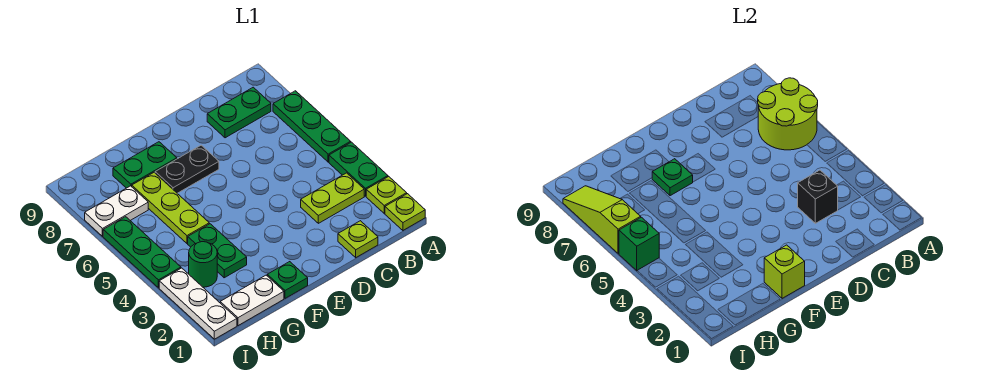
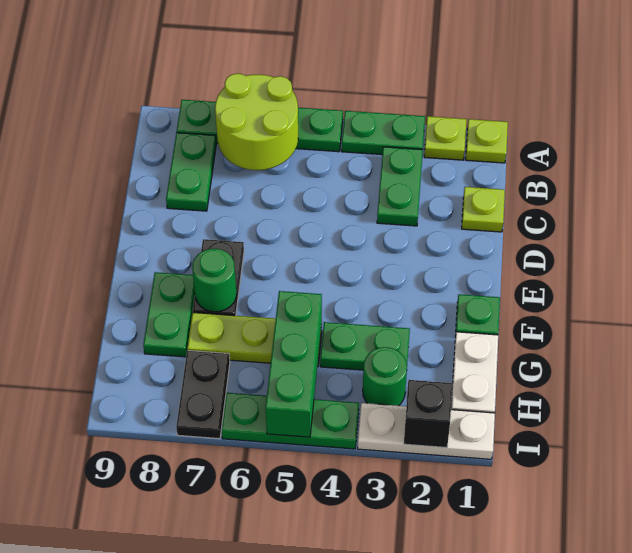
green 1x3 plate [273,91,351,162] -> green 1x4 plate [177,100,343,152]
lime 1x2 plate [301,173,364,223] -> green 1x2 plate [377,147,423,226]
black 1x1 brick [798,170,838,223] -> black 1x1 brick moved to [404,380,452,448]
lime 1x1 brick [764,245,805,298] -> none
green 1x1 plate [652,159,693,196] -> green 1x1 round brick [192,248,237,312]
white 1x2 plate [85,186,148,236] -> black 1x2 plate [176,350,230,439]
green 1x1 brick [619,217,659,271] -> green 1x3 brick [265,291,322,437]
lime 1x3 slope [563,186,641,254] -> none

